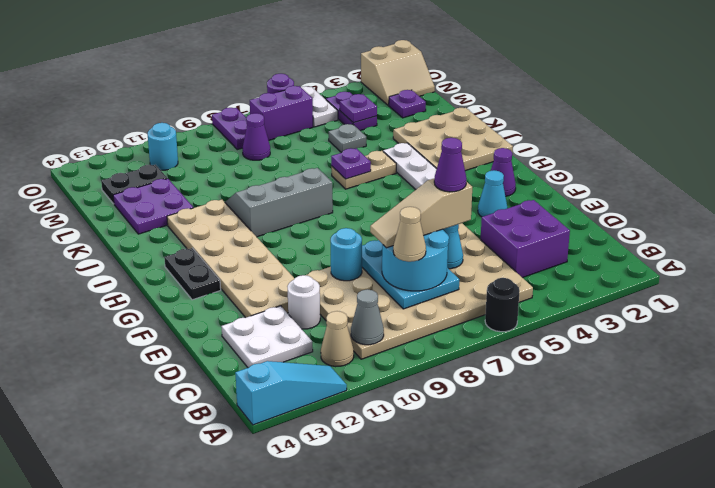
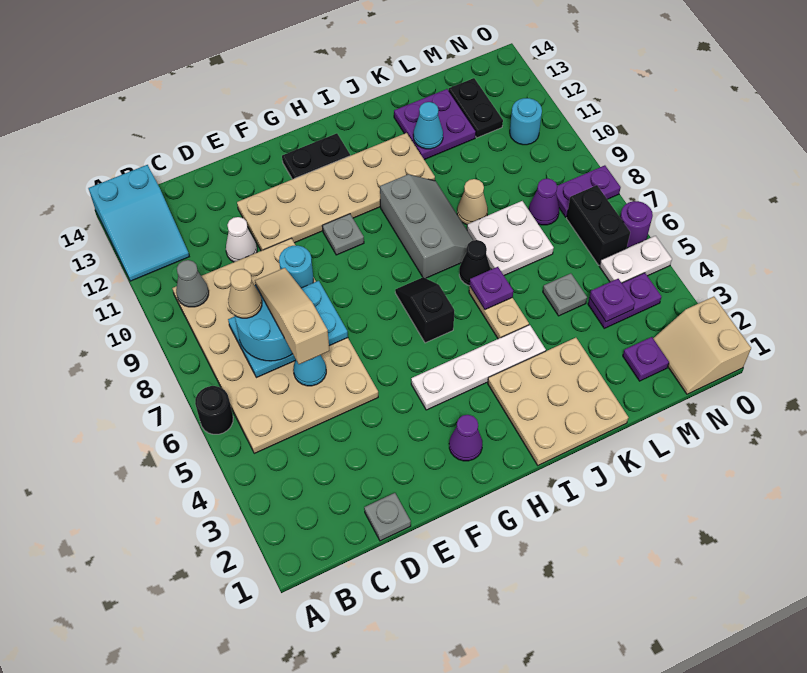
cyan 1x3 slope [235,361,347,425] -> cyan 2x3 slope [88,165,189,281]
tan 1x1 cone [321,311,354,367] -> tan 1x1 cone moved to [457,179,488,225]
purple 2x2 brick [481,200,570,278] -> none
white 2x2 plate [221,306,313,368] -> white 2x2 plate moved to [467,201,554,275]
none -> grey 1x1 plate [364,493,411,541]
purple 1x1 cone [434,138,467,192] -> none
white 1x1 round brick [287,275,320,329] -> white 1x1 cone [226,217,257,262]
cyan 1x1 cone [478,170,508,217] -> cyan 1x1 cone moved to [413,102,443,149]
none -> grey 1x1 plate [322,214,364,255]
none -> black 1x2 slope [395,277,454,343]
none -> black 1x1 cone [459,240,490,286]
purple 1x2 brick [250,86,313,140] -> black 1x2 brick [567,185,630,265]

